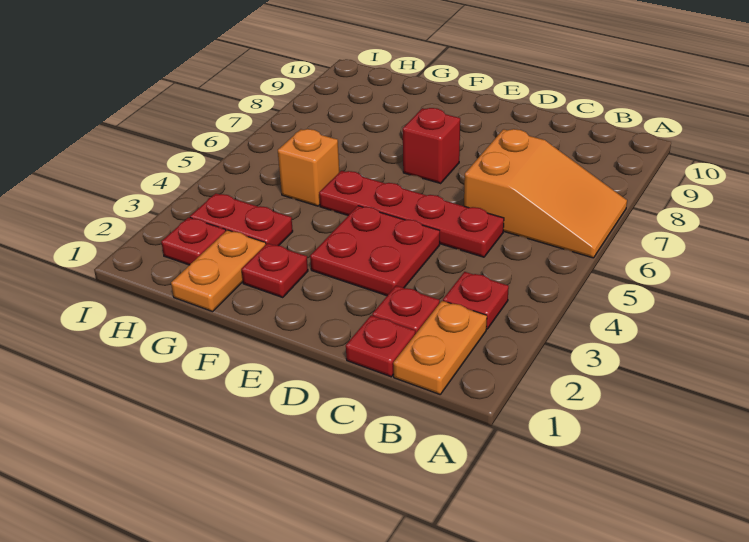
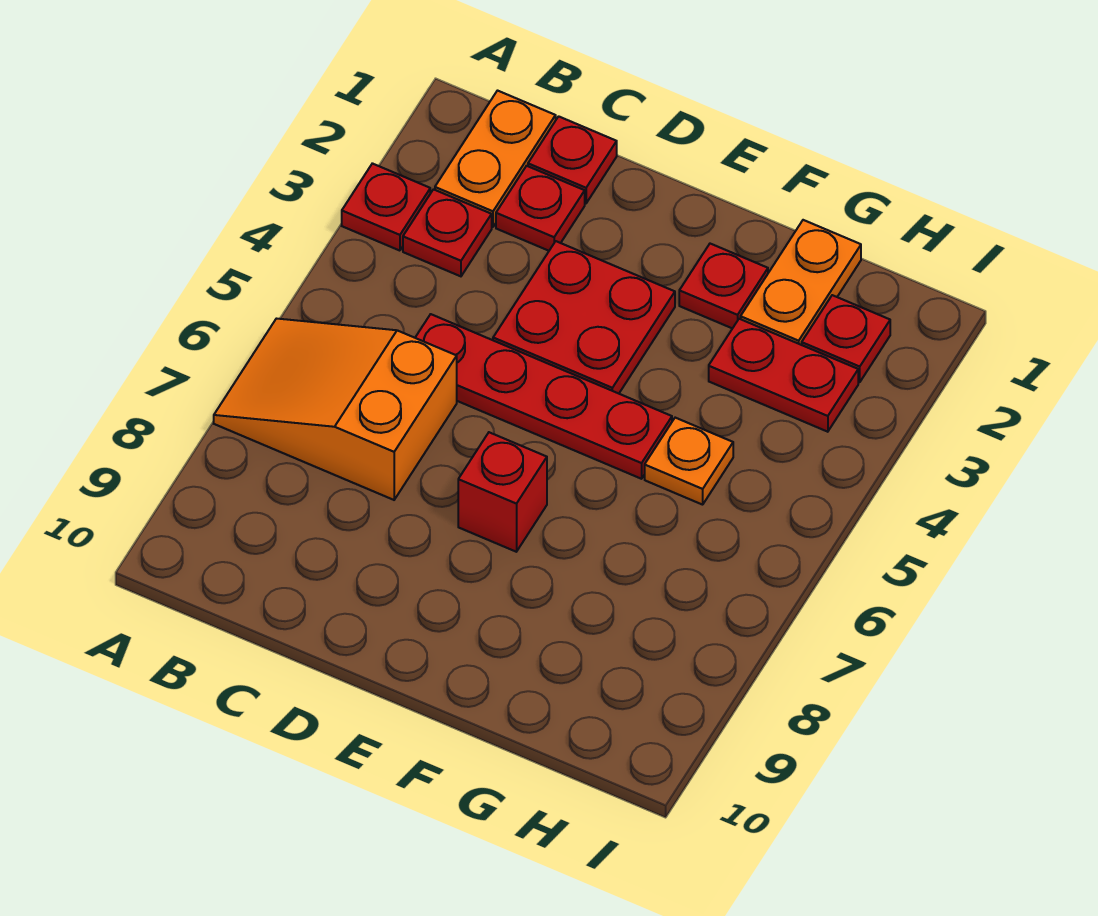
none -> red 1x1 plate [342,163,430,251]
orange 1x1 brick [278,129,340,206] -> orange 1x1 plate [645,418,733,505]

